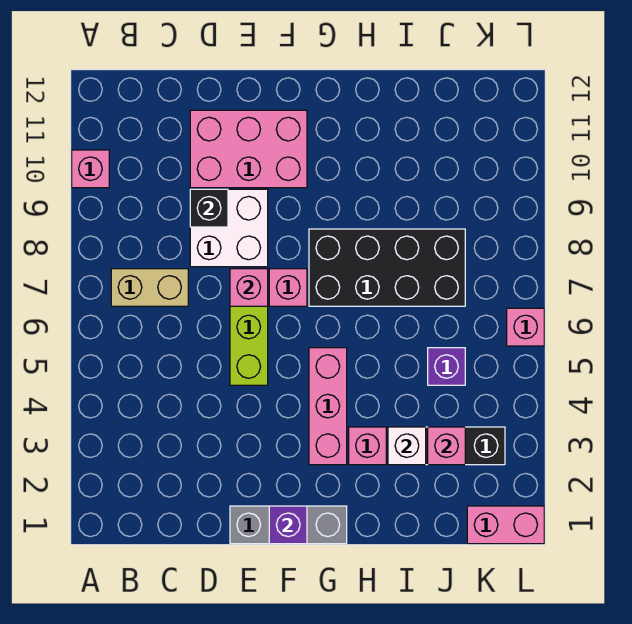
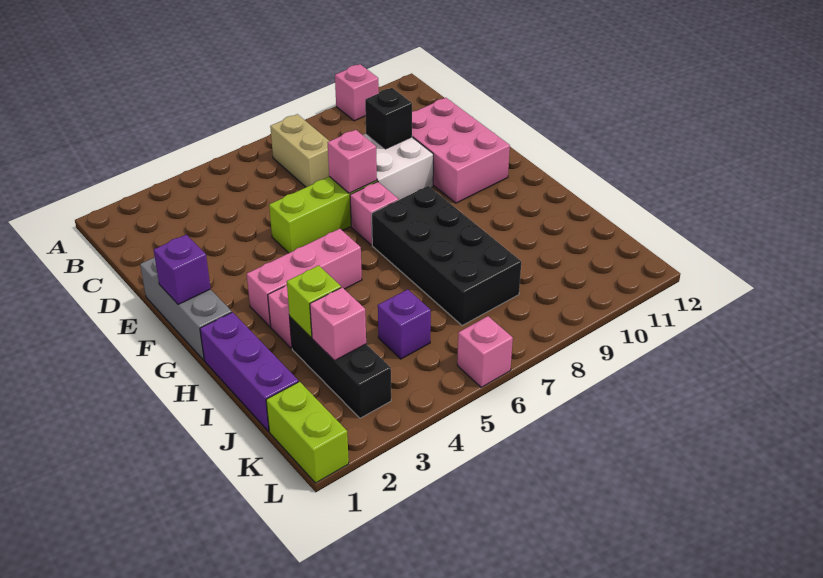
none -> purple 1x3 brick [200,312,299,431]
white 1x1 brick [388,427,426,465] -> lime 1x1 brick [287,265,341,337]
pink 1x2 brick [467,506,544,544] -> lime 1x2 brick [266,382,349,483]

